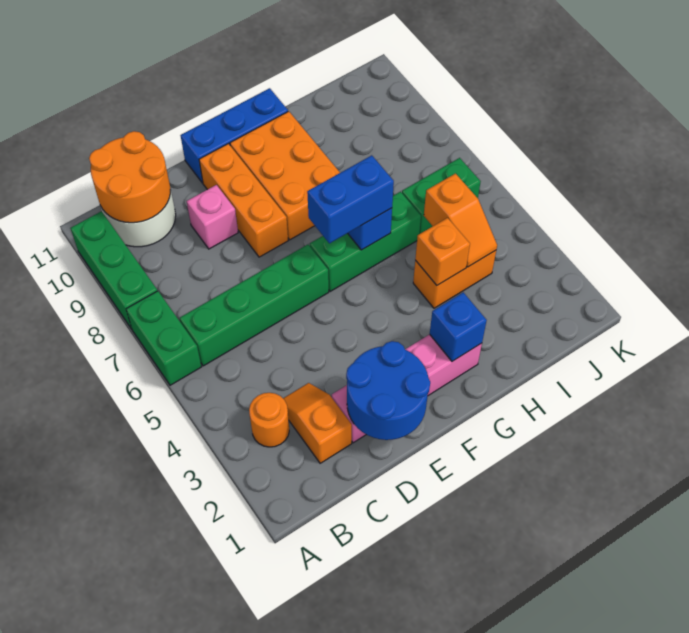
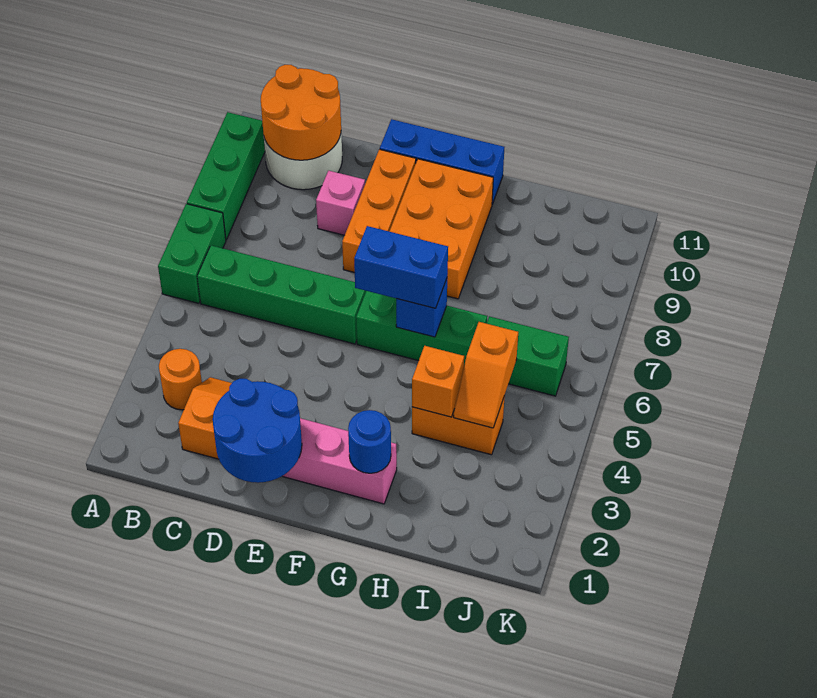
blue 1x1 brick [430,292,487,361] -> blue 1x1 round brick [348,410,391,473]

